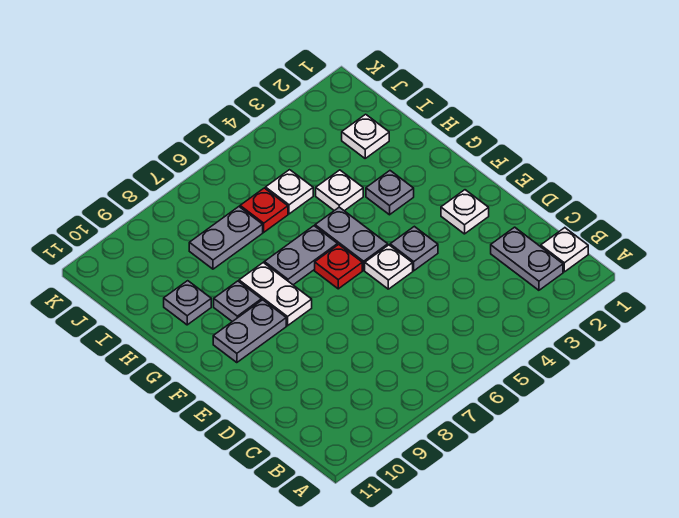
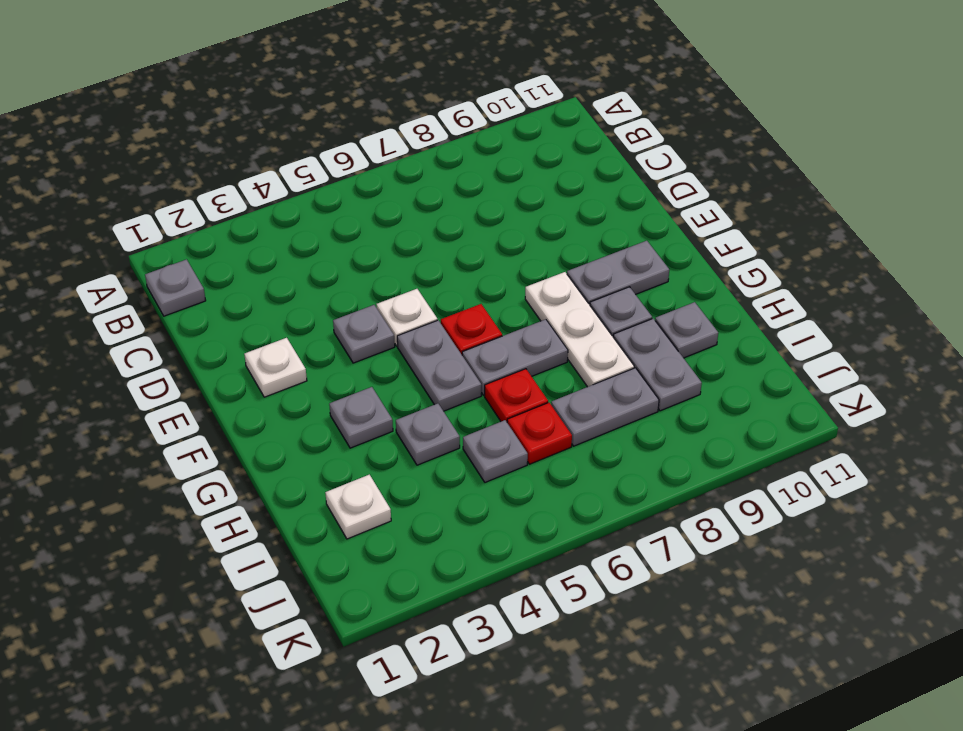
white 1x1 plate [541,228,588,272] -> grey 1x1 plate [145,259,206,316]
grey 1x2 plate [491,227,563,290] -> grey 1x2 plate moved to [613,319,702,411]
white 1x2 plate [239,263,312,326] -> white 1x3 plate [525,272,634,387]
white 1x1 plate [316,170,363,211] -> grey 1x1 plate [396,404,460,465]
none -> red 1x1 plate [485,369,548,422]
white 1x1 plate [266,170,313,214] -> grey 1x1 plate [463,420,528,482]

